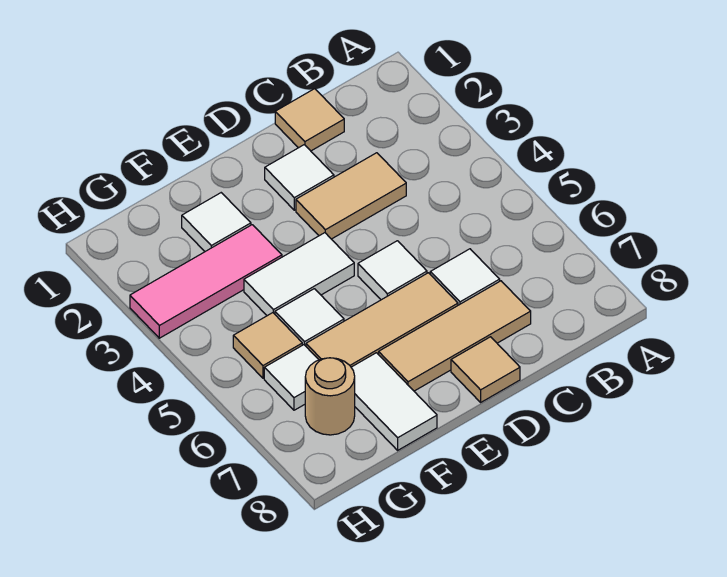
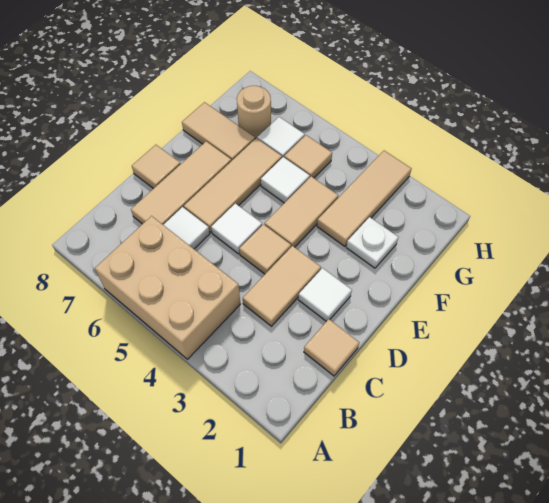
none -> tan 2x3 brick [95,216,240,359]
none -> tan 1x1 tile [239,224,291,274]
white 1x2 tile [244,233,354,316] -> tan 1x2 tile [265,176,338,247]
white 1x1 tile [182,193,251,251] -> white 1x1 plate [346,217,398,268]
pink 1x3 tile [130,225,282,338] -> tan 1x3 tile [317,151,412,246]
white 1x2 tile [351,353,437,450] -> tan 1x2 tile [182,102,255,161]

